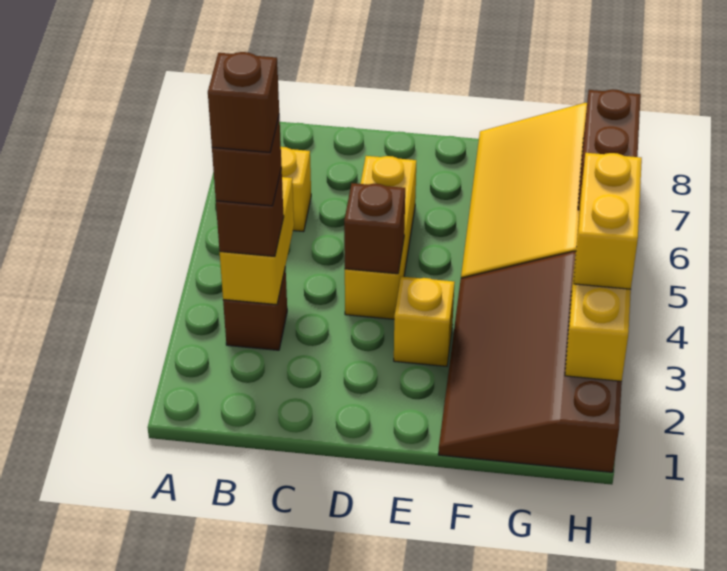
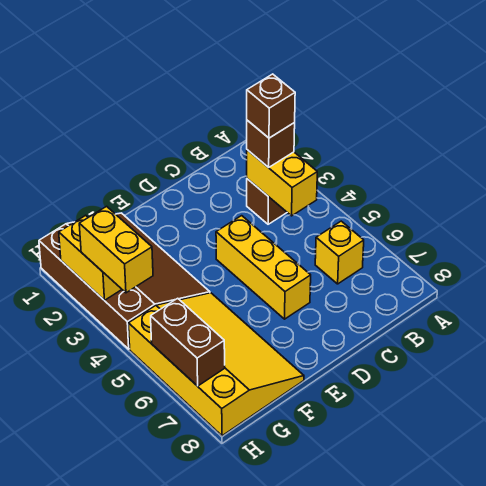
brown 1x1 brick [208,52,279,152] -> none
brown 1x1 brick [344,183,405,274] -> none
yellow 1x1 brick [394,277,455,366] -> none

